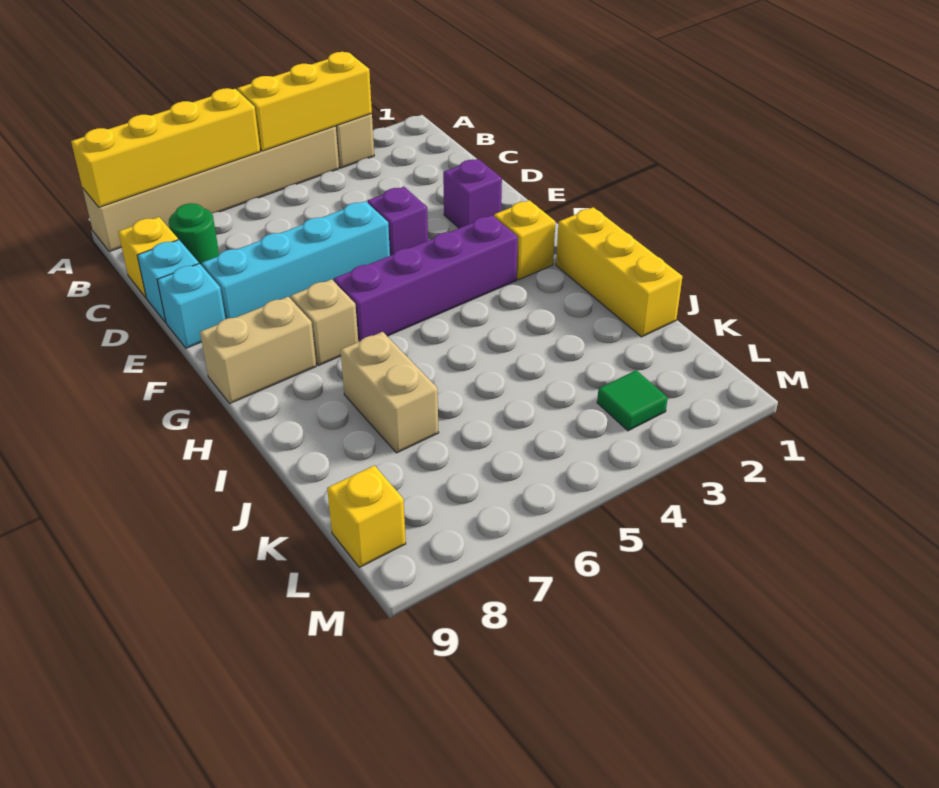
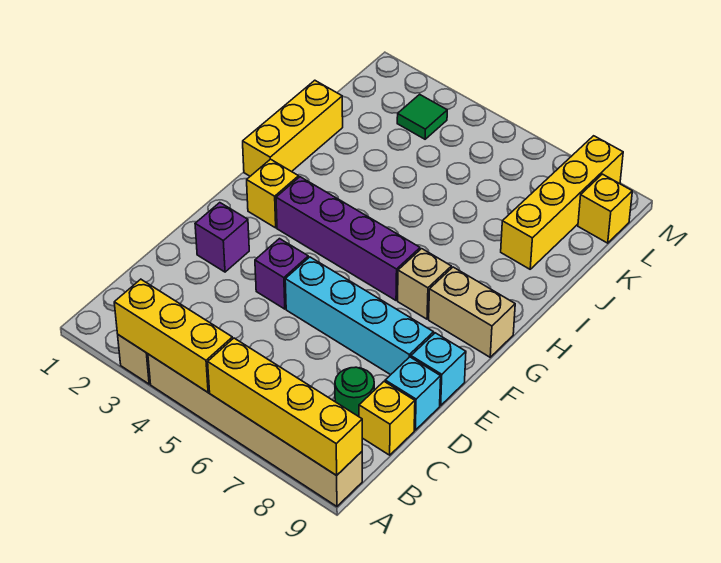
tan 1x2 brick [340,332,439,453] -> none
none -> yellow 1x4 brick [501,136,623,269]

